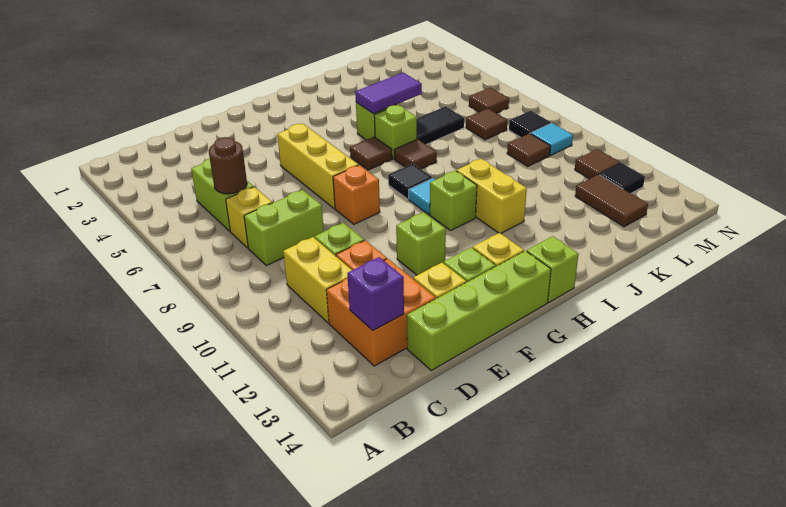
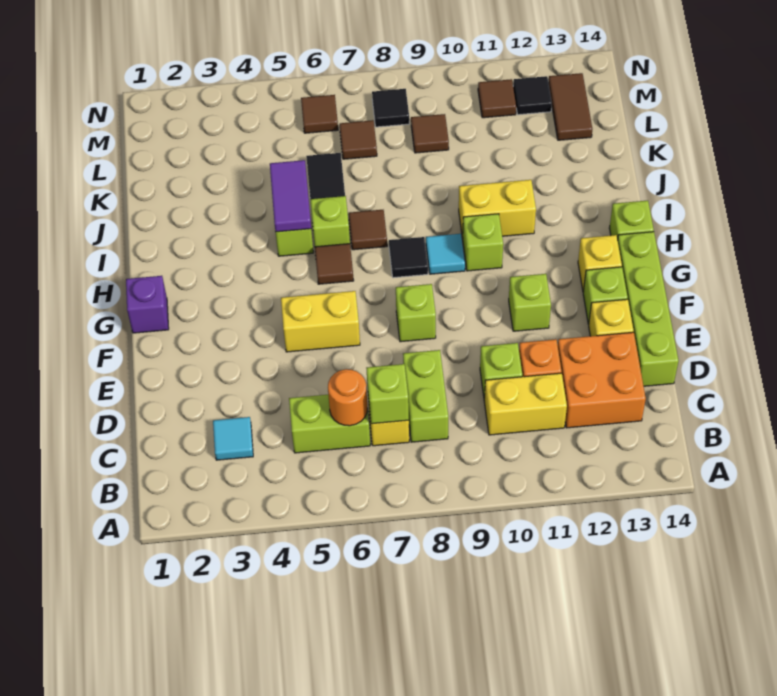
brown 1x1 round brick [209,137,247,194] -> orange 1x1 round brick [328,369,367,426]
none -> lime 1x1 brick [366,364,409,424]
purple 1x1 brick [347,257,404,331] -> purple 1x1 brick moved to [126,276,169,333]
yellow 1x3 brick [277,124,358,209] -> yellow 1x2 brick [281,291,360,352]
orange 1x1 brick [333,165,380,224] -> lime 1x1 brick [396,284,436,342]
brown 1x2 tile [575,174,648,227] -> brown 1x2 tile turned to [548,73,592,140]
cyan 1x1 tile [531,123,573,155] -> cyan 1x1 tile moved to [213,417,253,460]

